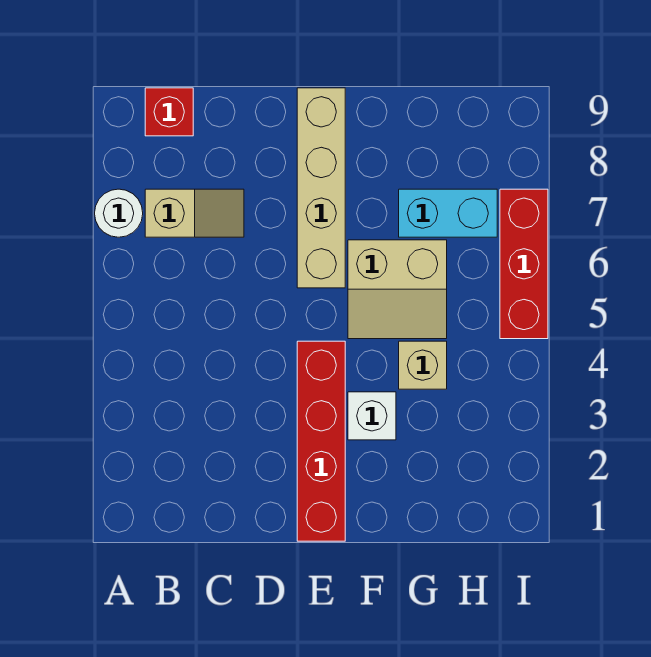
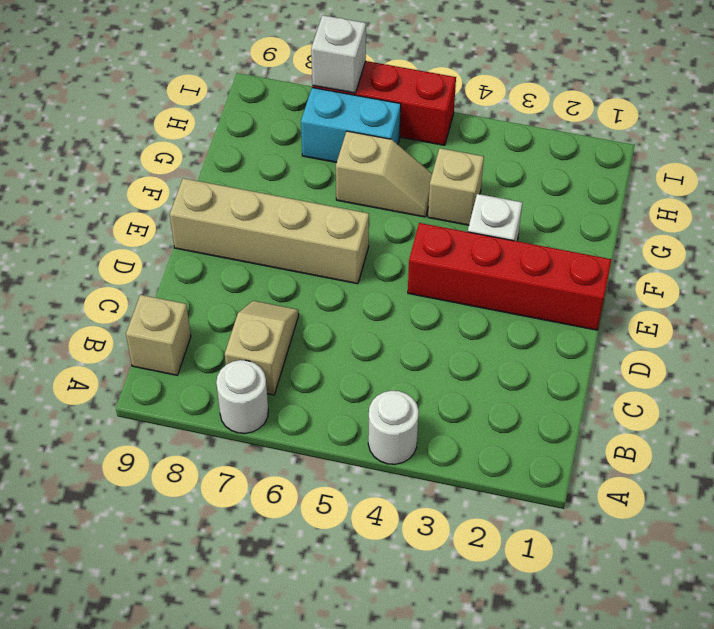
none -> white 1x1 round brick [368,391,419,464]
red 1x1 brick [145,88,193,136] -> tan 1x1 brick [126,295,191,375]
tan 2x2 slope [348,240,447,339] -> tan 1x2 slope [336,131,432,217]
cyan 1x2 brick [399,189,497,237] -> cyan 1x2 brick turned to [301,88,401,162]
none -> white 1x1 brick [311,15,366,93]

